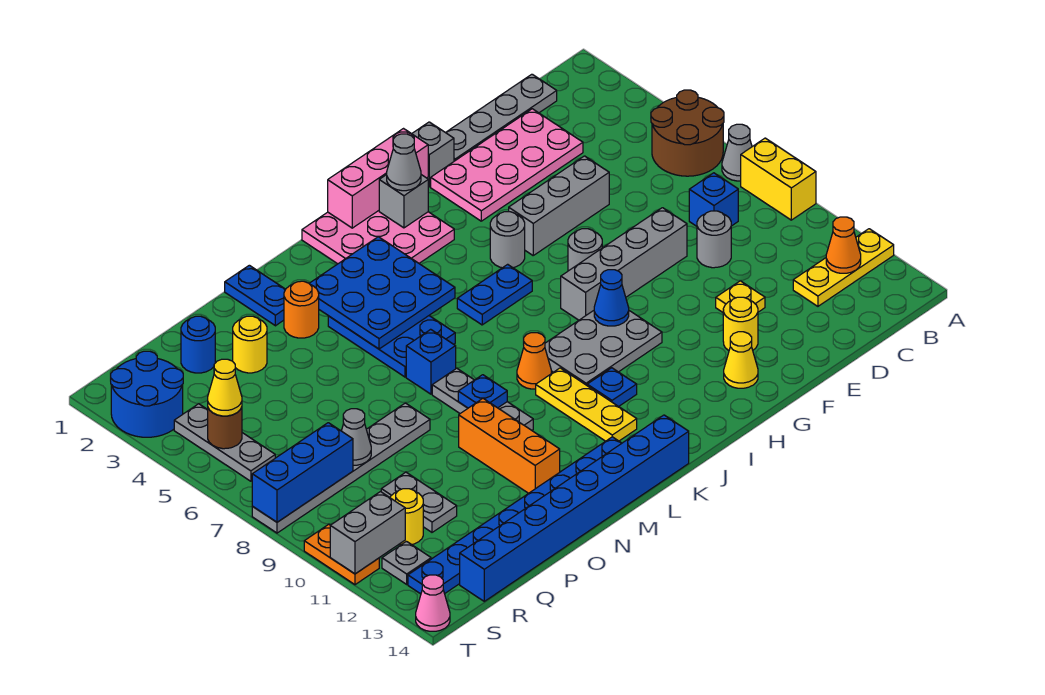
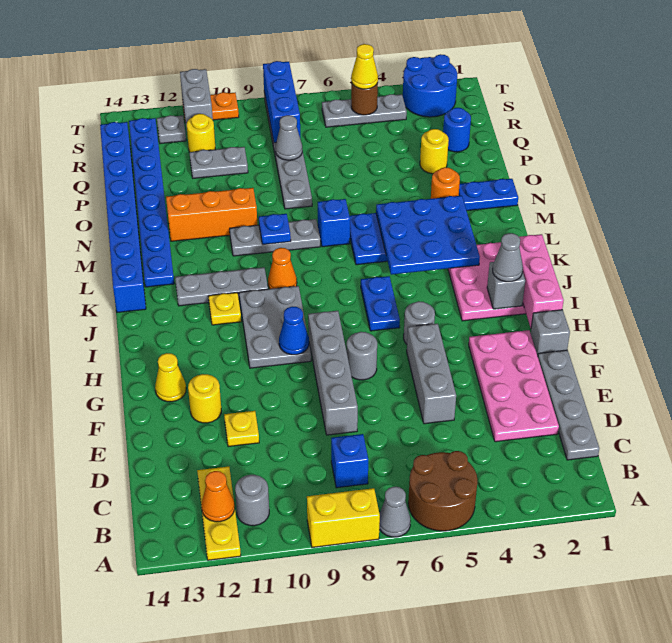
grey 1x1 round brick [697,211,731,268] -> grey 1x1 round brick moved to [235,475,269,526]
blue 1x1 plate [587,368,637,407] -> yellow 1x1 plate [208,293,241,325]
yellow 1x3 plate [536,368,637,441] -> grey 1x3 plate [175,267,268,306]
pink 1x1 cone [416,575,450,631] -> none

